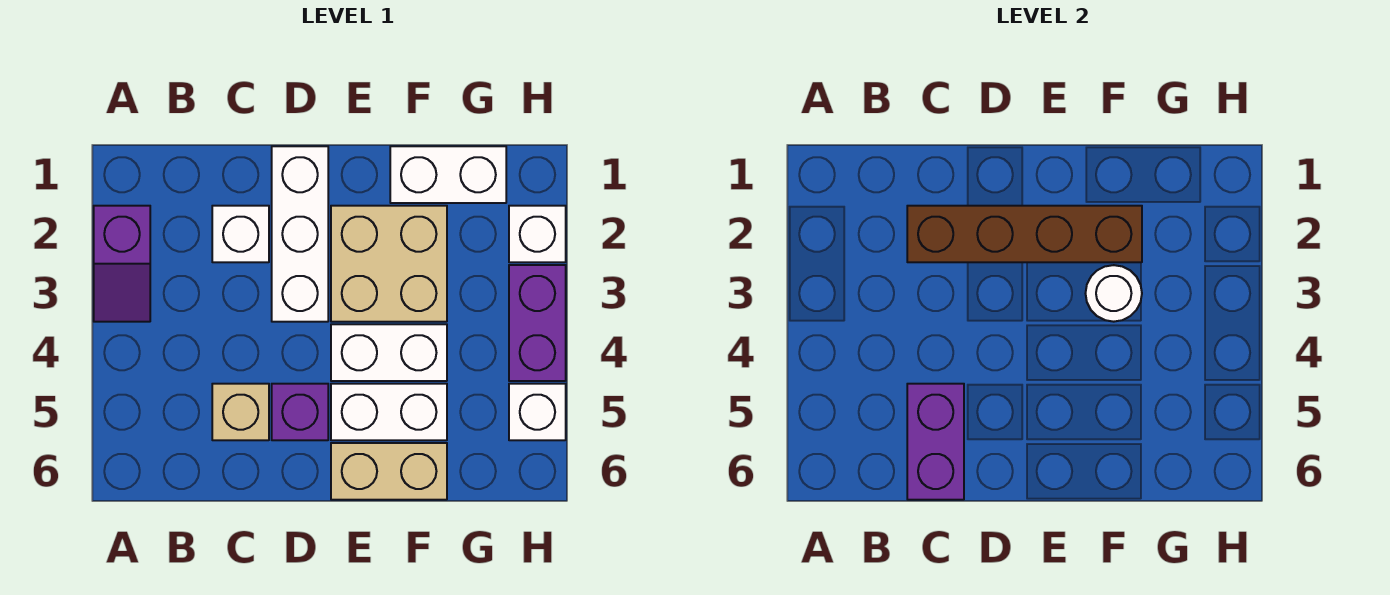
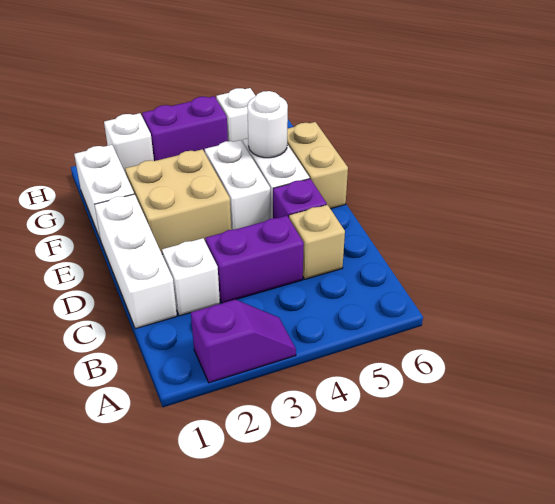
brown 1x4 brick [907,206,1142,262] -> none
purple 1x2 brick [907,384,964,500] -> purple 1x2 brick moved to [205,216,304,303]
white 1x3 brick [272,146,328,322] -> white 1x3 brick turned to [94,194,177,329]
white 1x1 round brick [1086,265,1142,322] -> white 1x1 round brick moved to [247,91,288,158]

